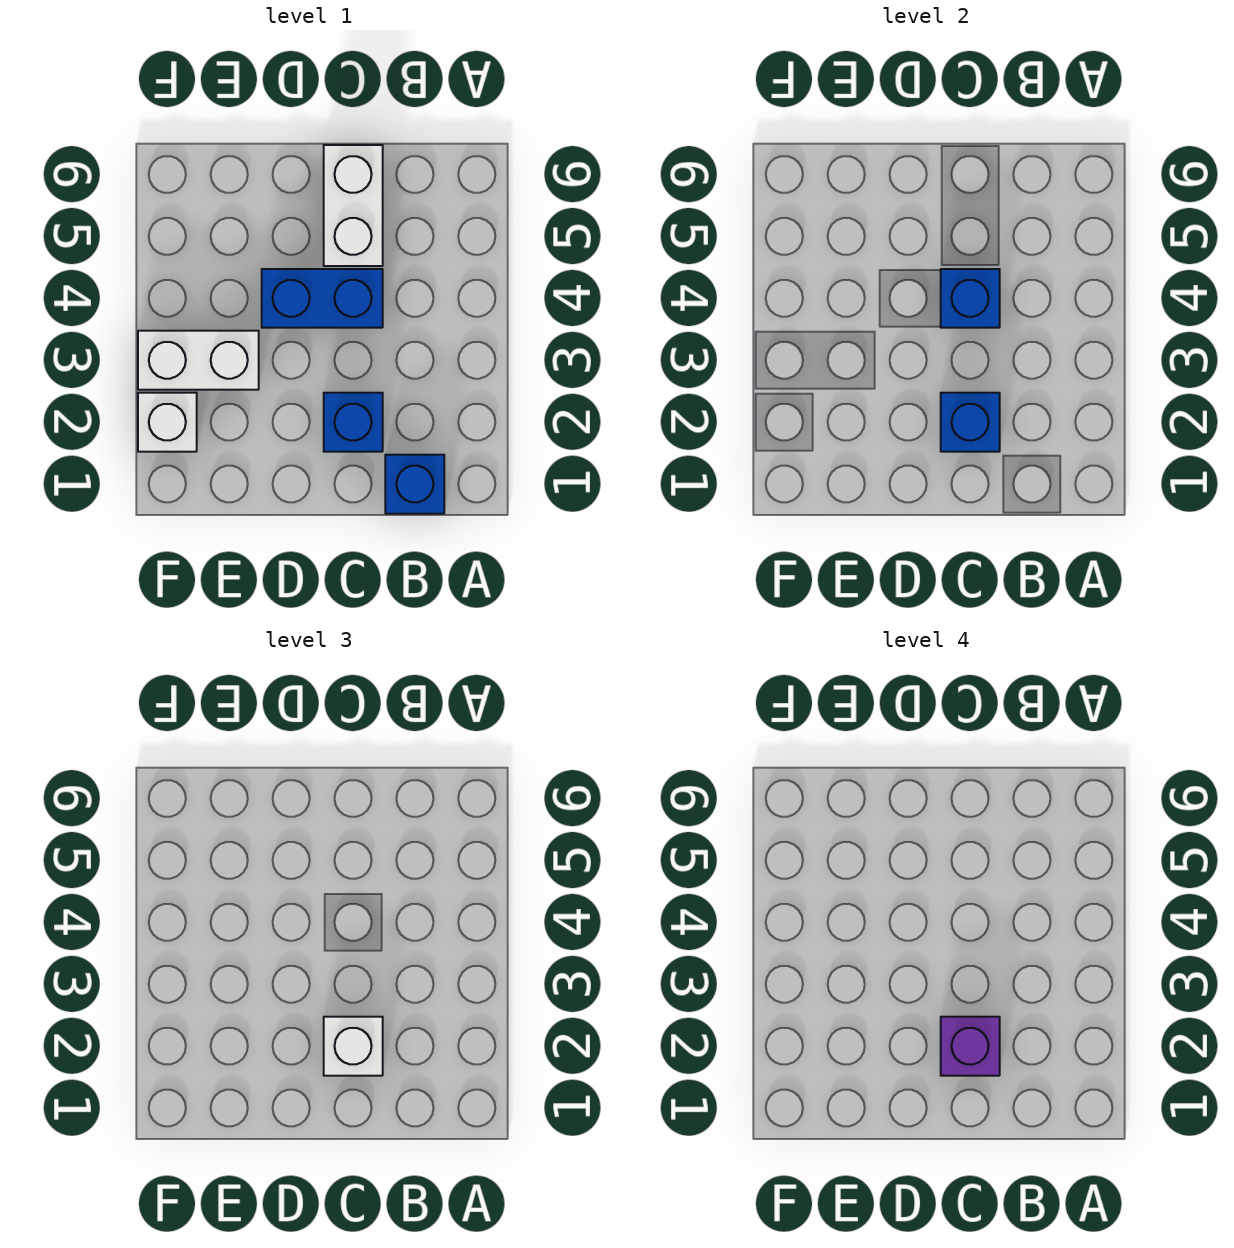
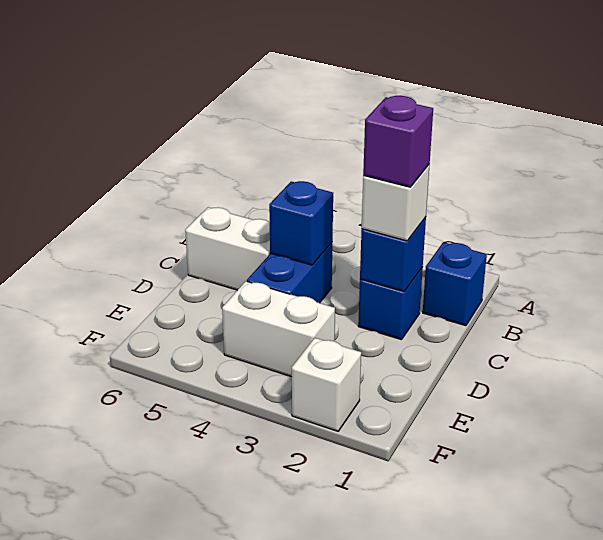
white 1x2 brick [138,331,259,390] -> white 1x2 brick turned to [222,281,335,377]

